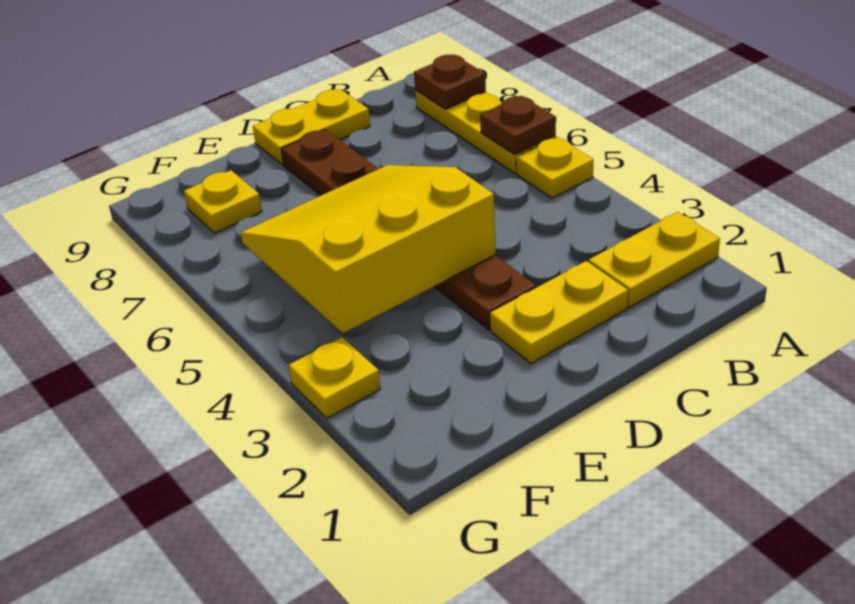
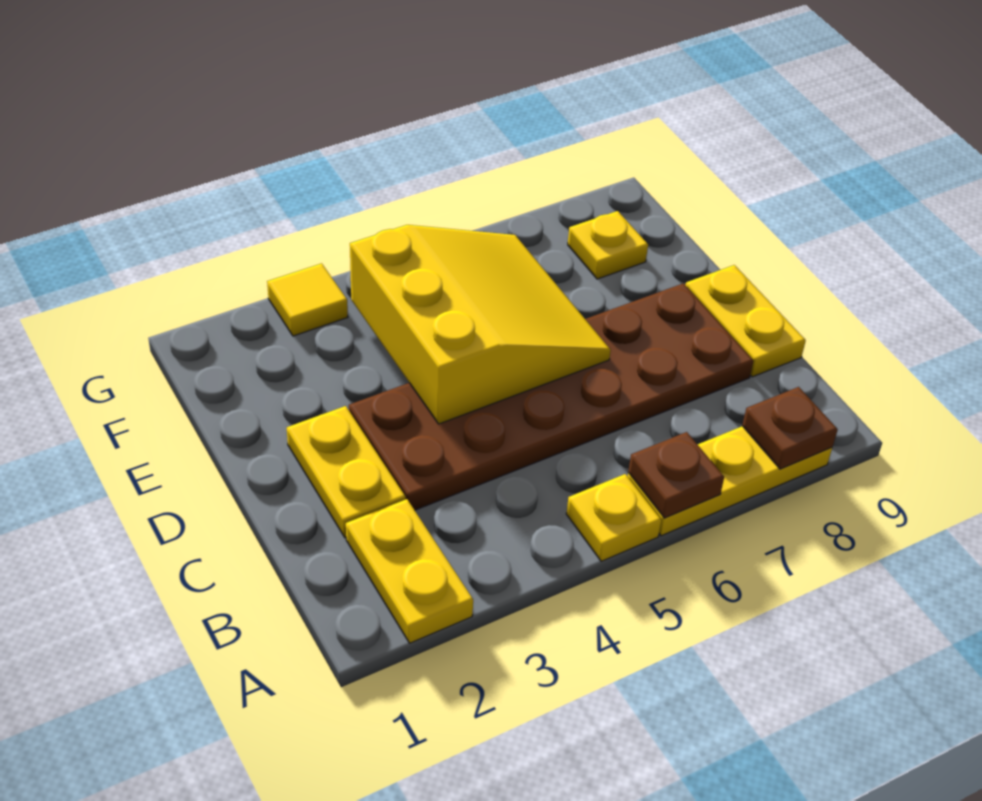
brown 1x6 plate [281,129,536,330] -> brown 2x6 plate [349,283,753,510]
yellow 1x1 plate [289,337,380,418] -> yellow 1x1 tile [267,263,348,336]

